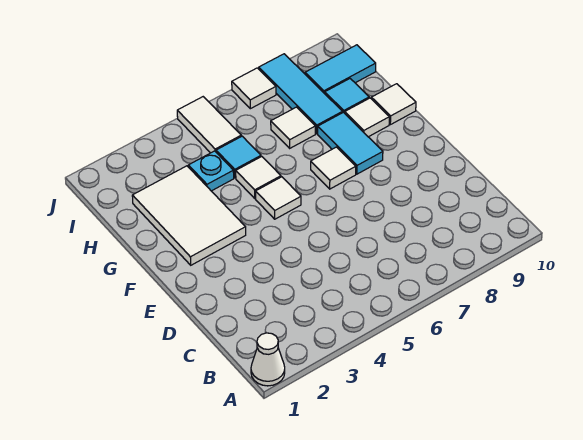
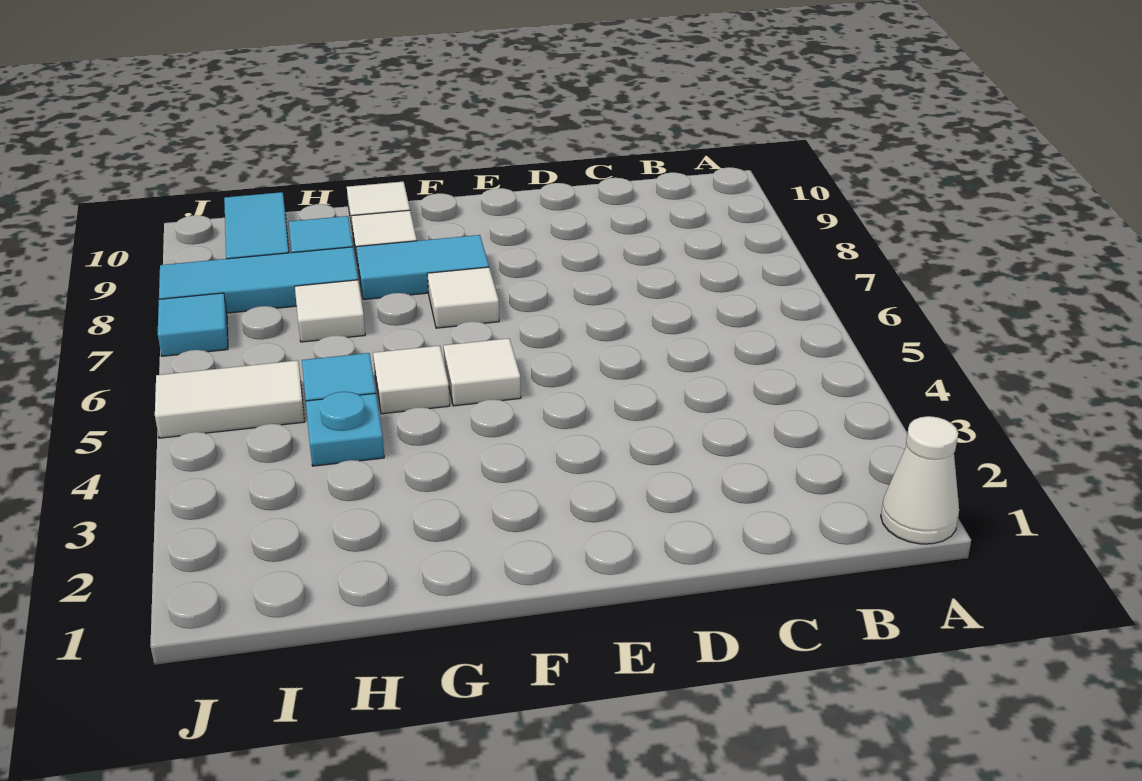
white 2x3 tile [132,166,246,265] -> none
white 1x1 tile [232,68,276,109] -> cyan 1x1 tile [158,293,228,356]

